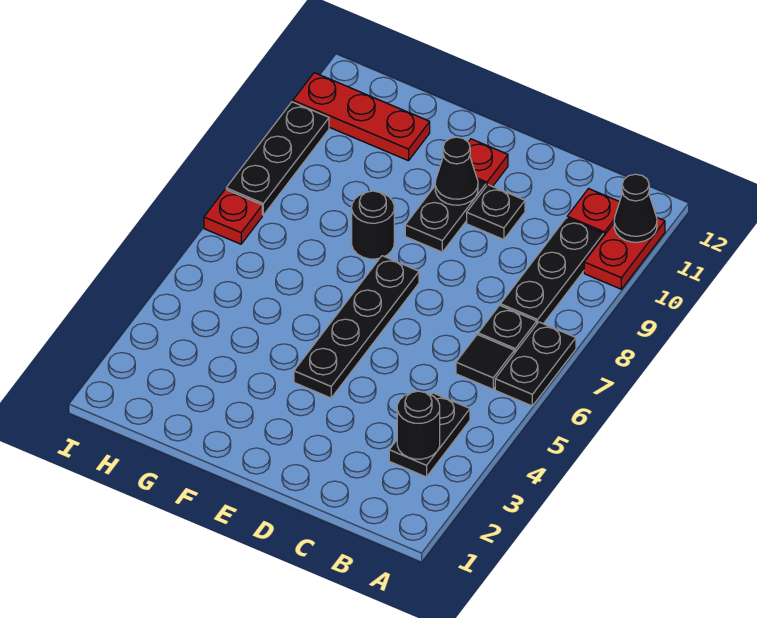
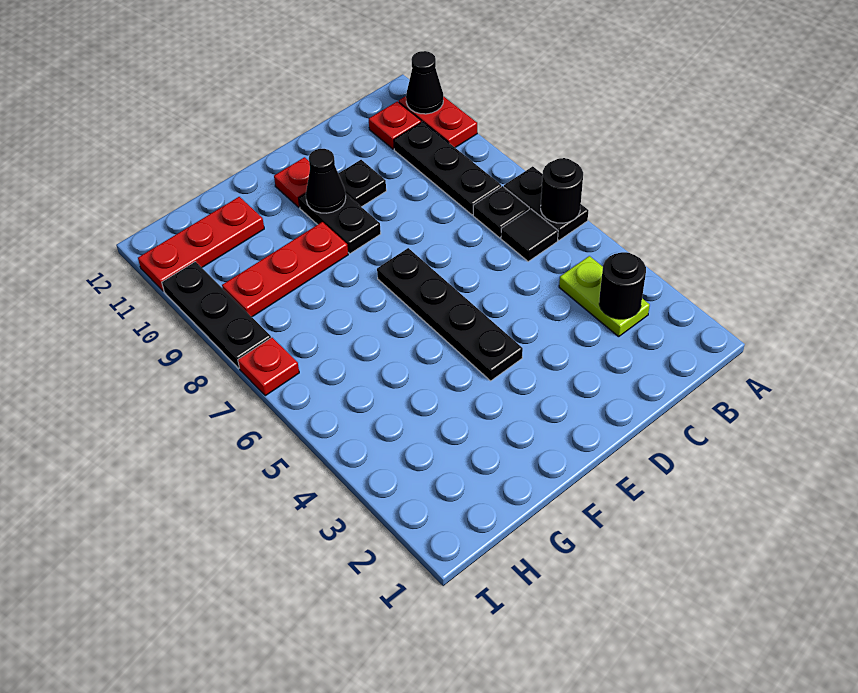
black 1x2 plate [389,393,470,477] -> lime 1x2 plate [559,256,650,337]
black 1x1 round brick [352,191,394,259] -> black 1x1 round brick moved to [541,158,583,223]
none -> red 1x3 plate [222,222,348,317]

